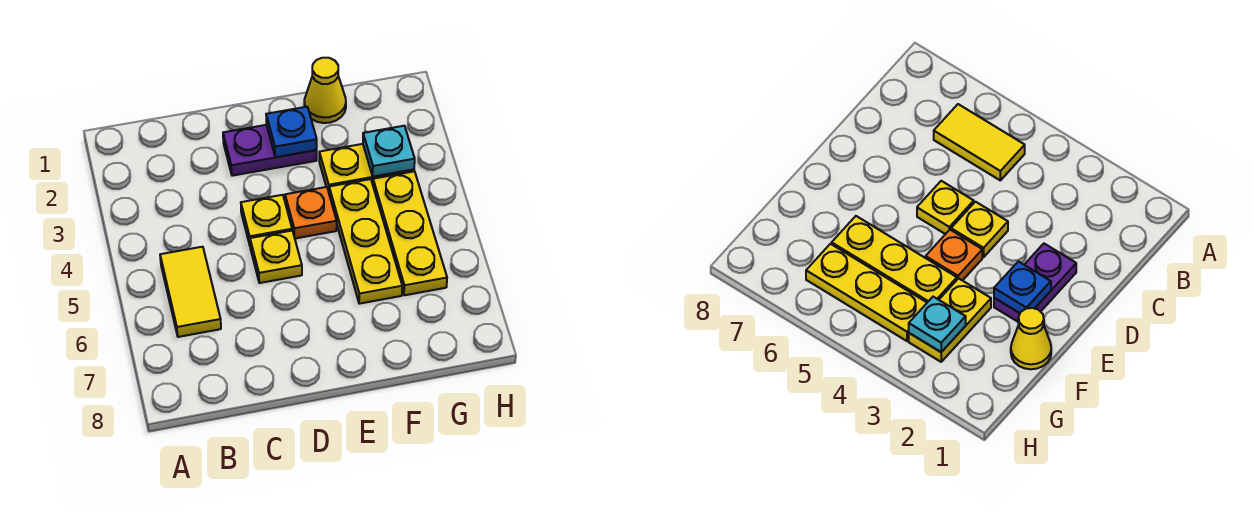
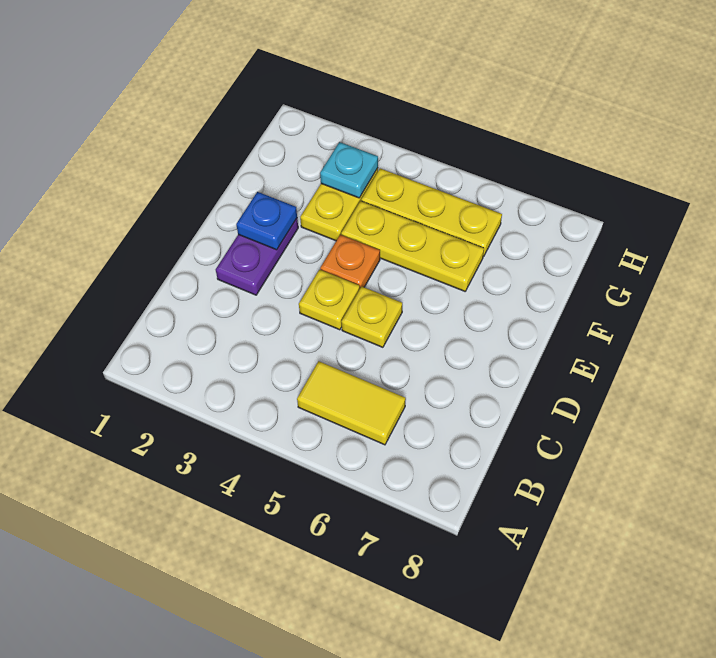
yellow 1x1 cone [304,58,346,123] -> none

